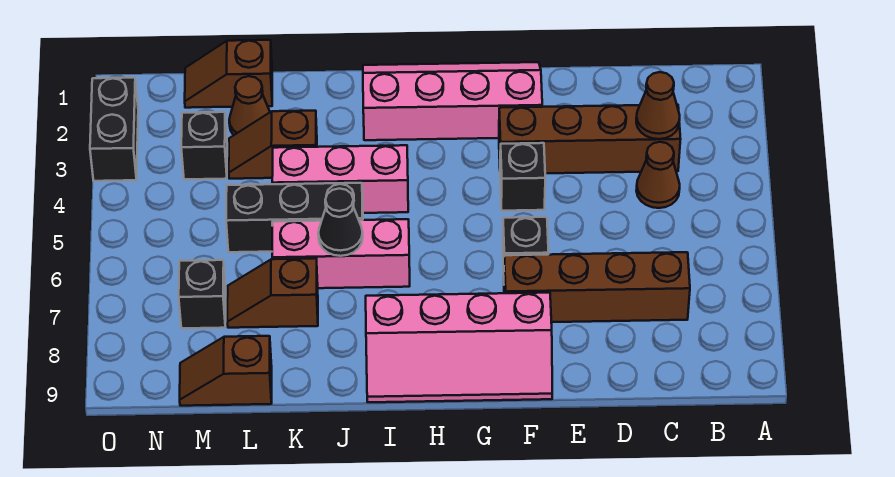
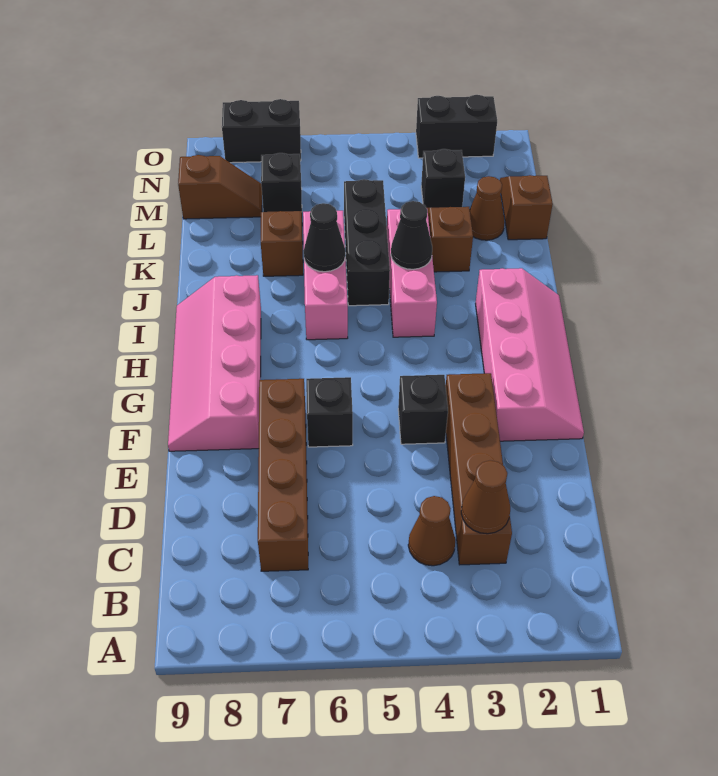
none -> black 1x1 cone [391,201,432,269]
brown 1x2 slope [180,336,272,406] -> brown 1x2 slope turned to [178,155,262,219]
none -> black 1x2 brick [222,99,301,163]

